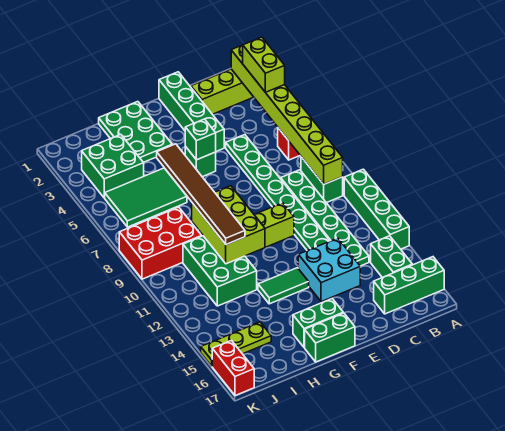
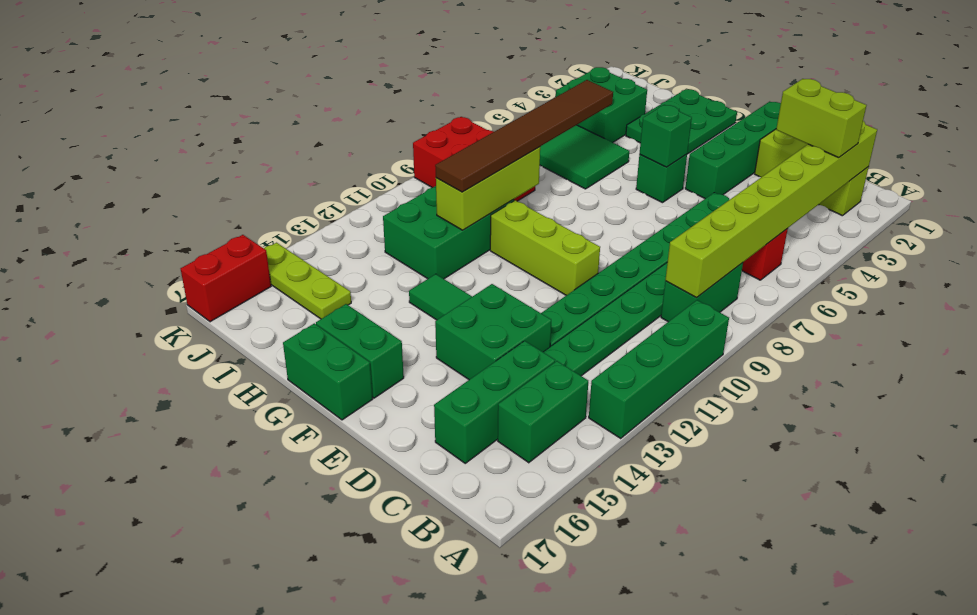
green 1x3 brick [374,257,444,314] -> green 1x3 brick turned to [434,341,555,463]
lime 1x2 brick [243,37,285,93] -> lime 1x2 brick turned to [776,79,867,158]
cyan 2x2 brick [298,238,360,302] -> green 2x2 brick [435,284,551,380]
lime 2x3 brick [192,186,265,264] -> lime 1x3 brick [436,147,540,230]

